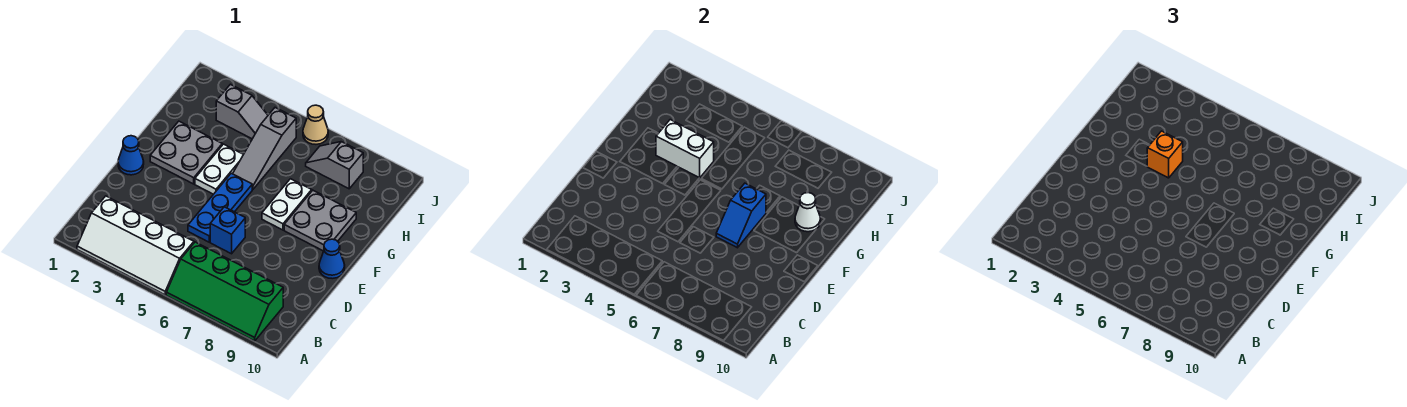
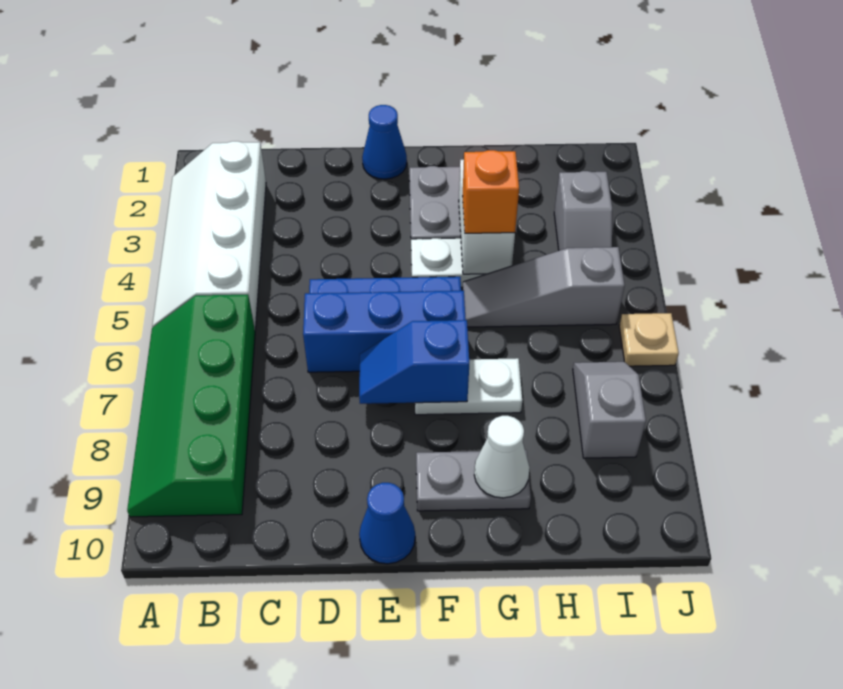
blue 1x1 brick [210,207,245,254] -> blue 1x3 brick [303,291,466,372]
grey 2x2 plate [284,190,356,251] -> grey 1x2 plate [416,450,531,511]
tan 1x1 cone [303,105,328,144] -> tan 1x1 plate [619,313,679,366]

